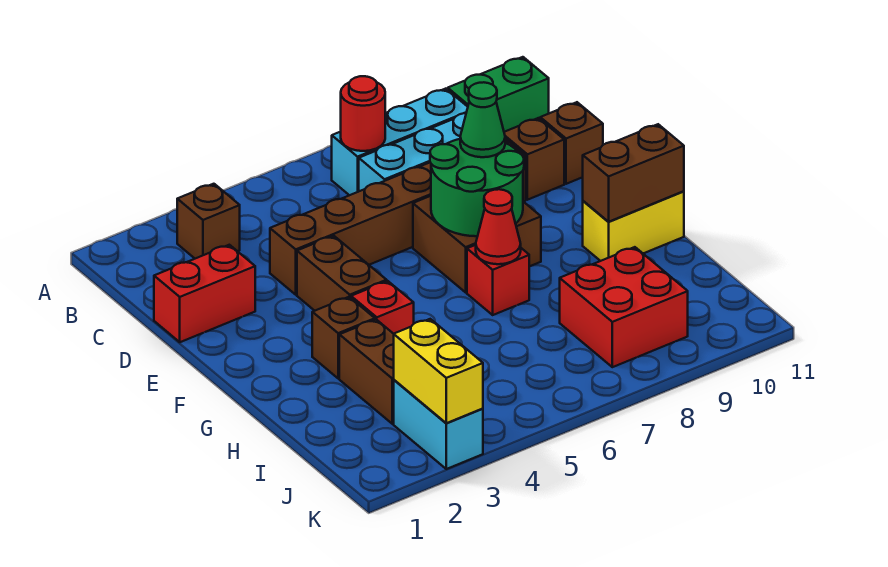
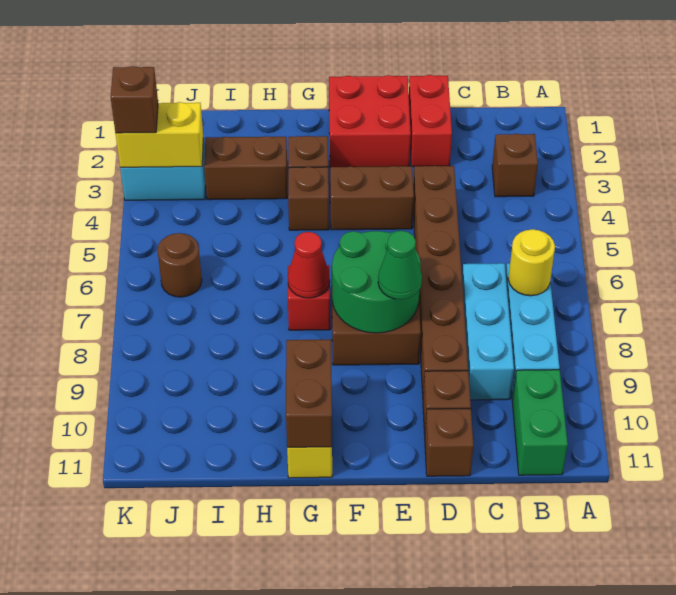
red 1x1 round brick [341,76,385,151] -> yellow 1x1 round brick [508,229,555,296]
red 1x1 brick [351,281,414,334] -> brown 1x1 brick [288,167,329,230]
red 2x2 brick [560,247,688,367] -> red 2x2 brick moved to [329,75,411,167]
none -> brown 1x1 round brick [157,233,202,297]
none -> brown 1x1 brick [111,66,158,133]

